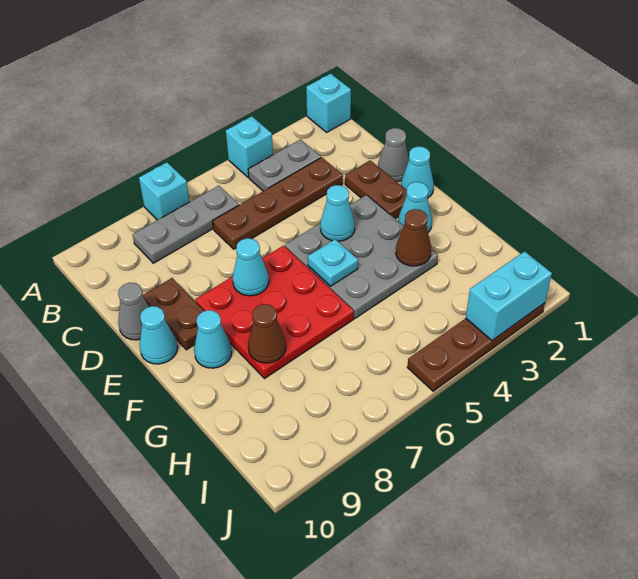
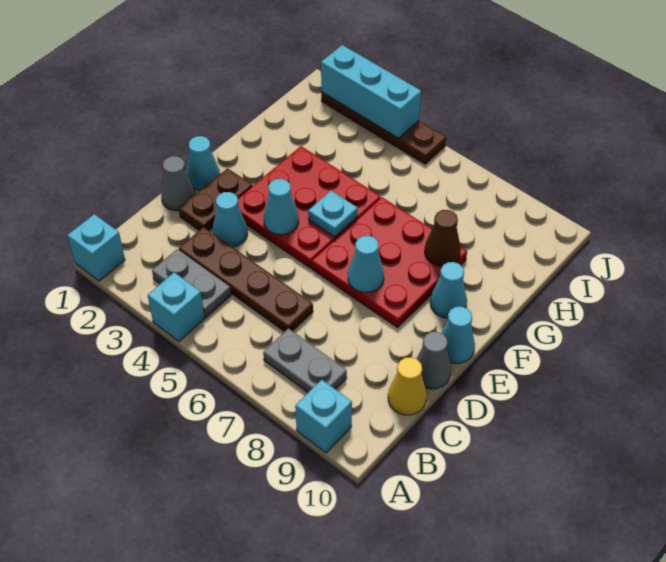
cyan 1x1 brick [139,162,189,220] -> cyan 1x1 brick moved to [295,380,352,453]
grey 1x3 plate [133,186,239,263] -> grey 1x2 plate [263,328,347,392]
none -> yellow 1x1 cone [388,357,427,415]
brown 1x2 plate [143,278,204,350] -> none
grey 3x3 plate [285,195,438,318] -> red 3x3 plate [238,146,380,268]
cyan 1x1 cone [398,182,432,232] -> cyan 1x1 cone moved to [213,192,248,247]
brown 1x1 cone [396,209,431,266] -> none
cyan 1x2 brick [466,251,552,340] -> cyan 1x3 brick [321,45,421,138]

